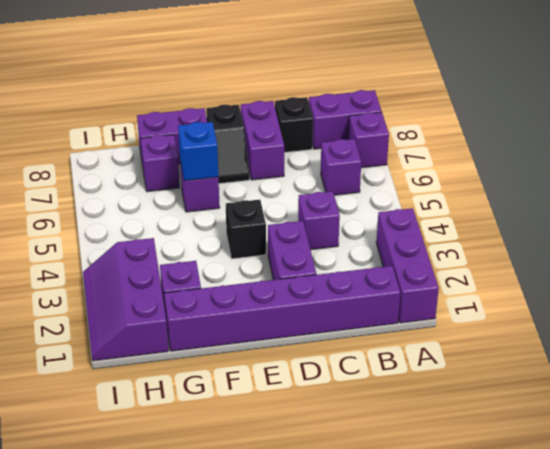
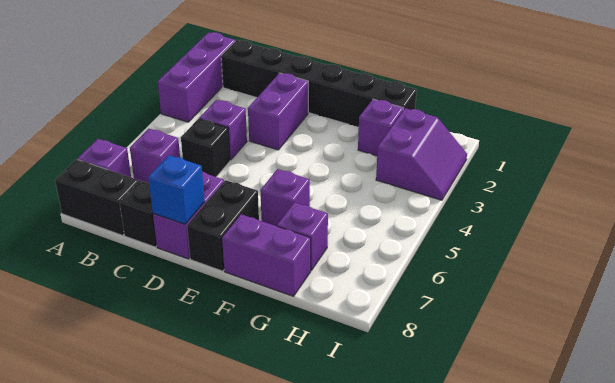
purple 1x2 brick [309,90,382,149] -> black 1x2 brick [55,159,138,236]
purple 1x6 brick [164,266,400,351] -> black 1x6 brick [221,40,417,127]
black 1x1 brick [226,200,266,259] -> black 1x1 brick moved to [181,119,230,177]
black 1x2 slope [206,105,250,184] -> black 1x2 brick [187,180,259,271]
blue 1x1 brick [178,122,218,181] -> blue 1x1 brick moved to [148,155,205,224]
purple 2x3 slope [83,238,169,361] -> purple 2x2 slope [376,108,467,200]

